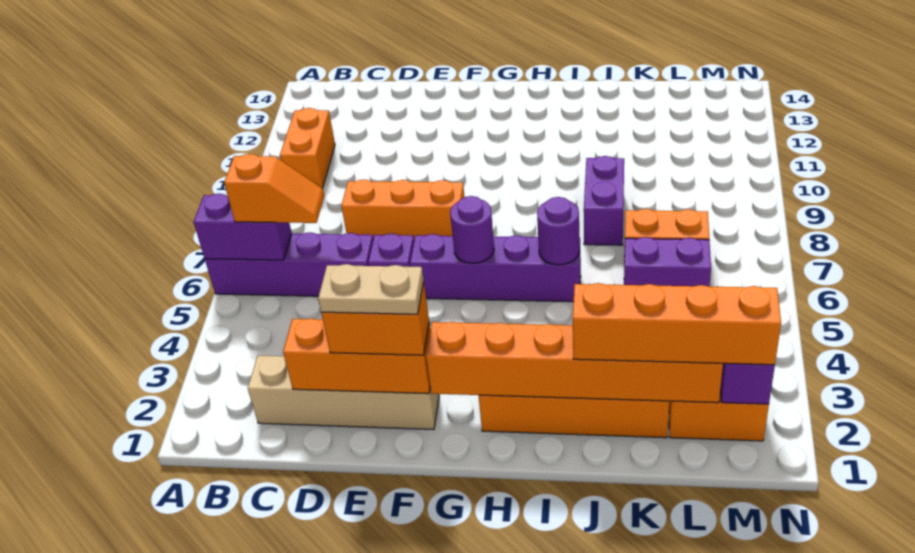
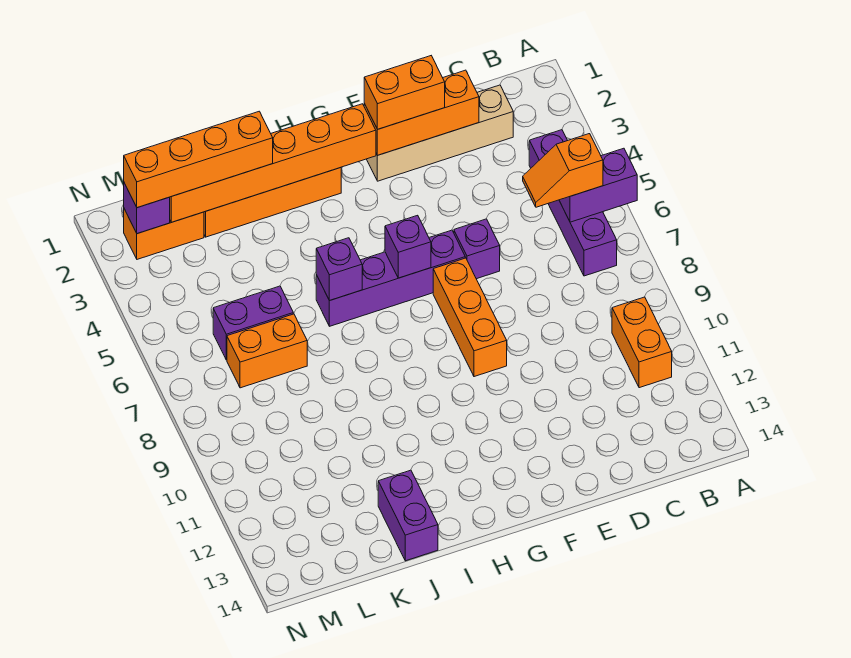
purple 1x4 brick [205,232,373,296] -> purple 1x4 brick turned to [529,130,617,276]
orange 1x3 brick [341,180,464,239] -> orange 1x3 brick turned to [433,258,507,377]
tan 1x2 plate [318,264,424,314] -> none
purple 1x1 round brick [450,196,494,263] -> purple 1x1 brick [385,215,431,278]
purple 1x1 round brick [537,197,580,265] -> purple 1x1 brick [316,238,362,301]
purple 1x2 brick [584,156,624,245] -> purple 1x2 brick moved to [378,470,438,561]

